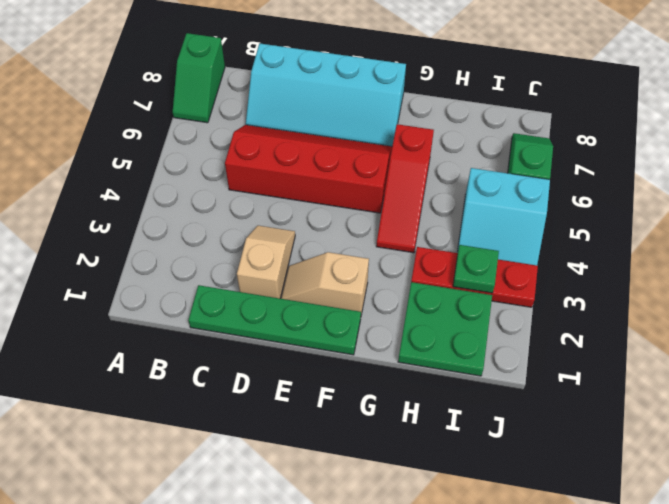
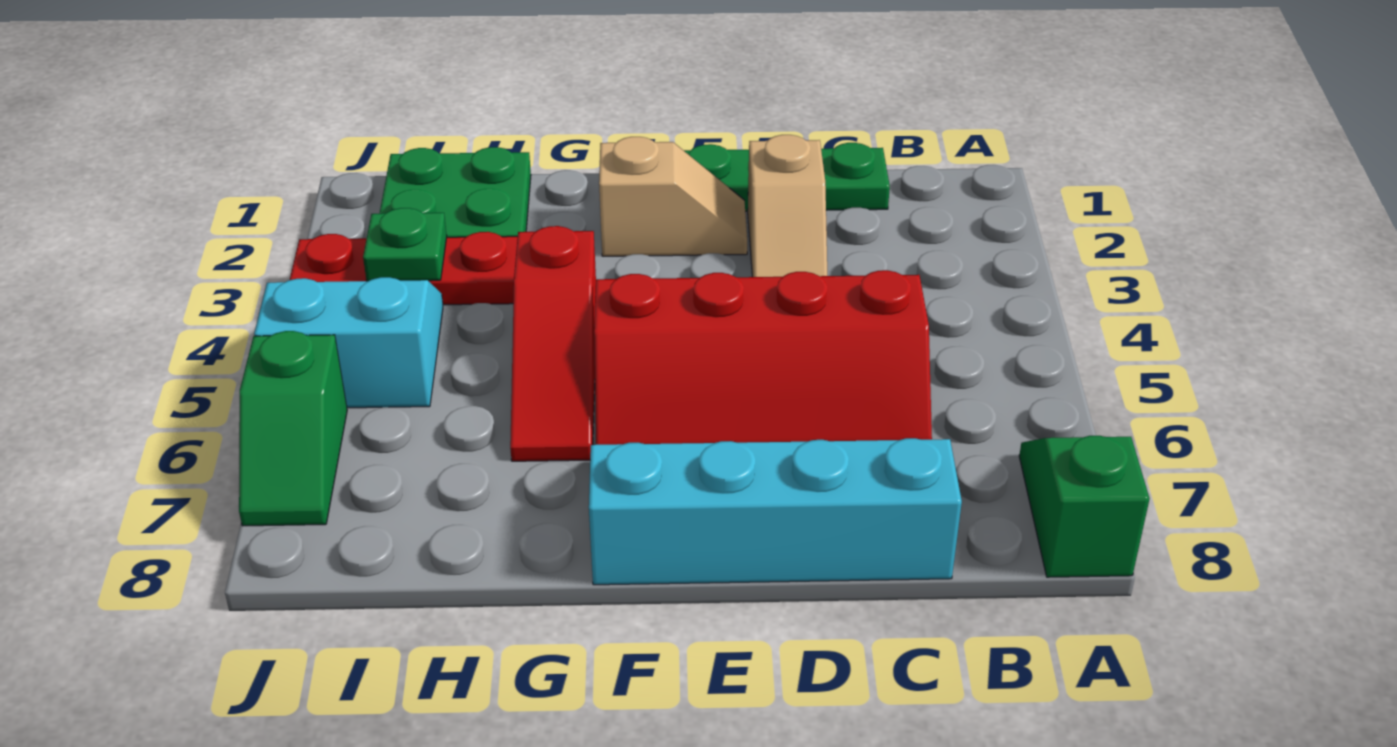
red 1x3 slope [376,124,434,253] -> red 1x3 slope turned to [510,226,596,461]

